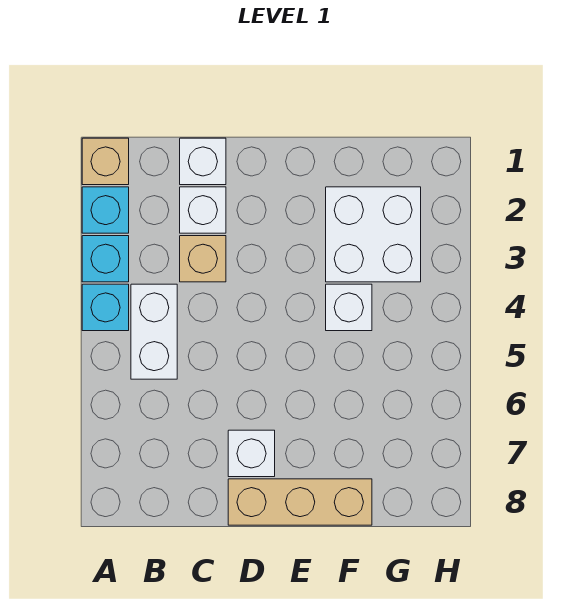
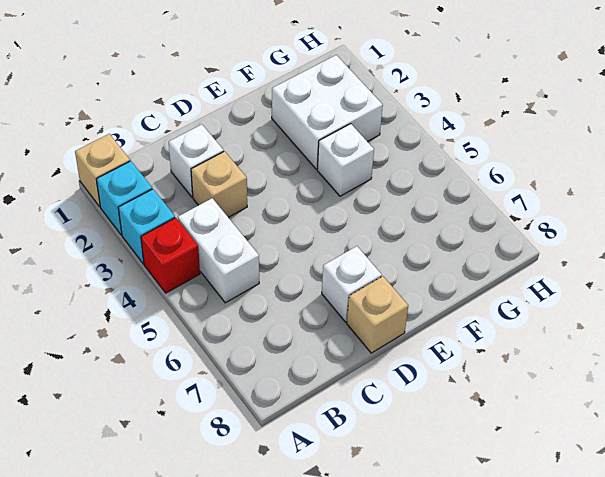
cyan 1x1 brick [82,284,129,331] -> red 1x1 brick [141,218,200,293]
white 1x1 brick [180,138,226,185] -> none
tan 1x3 brick [228,479,372,525] -> tan 1x1 brick [347,276,408,353]

